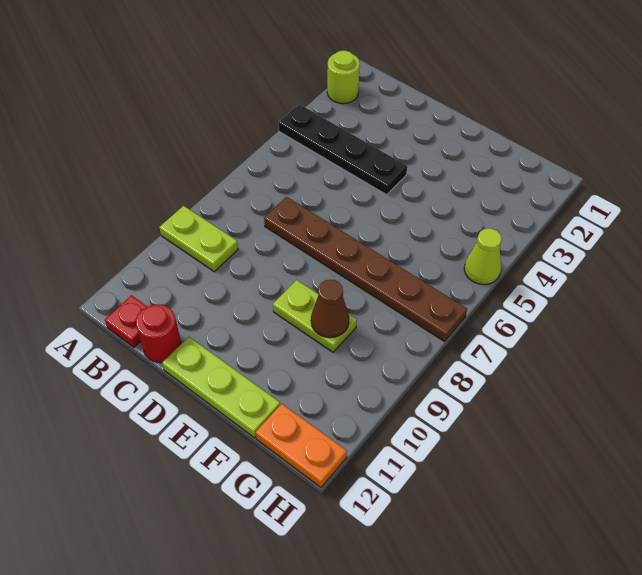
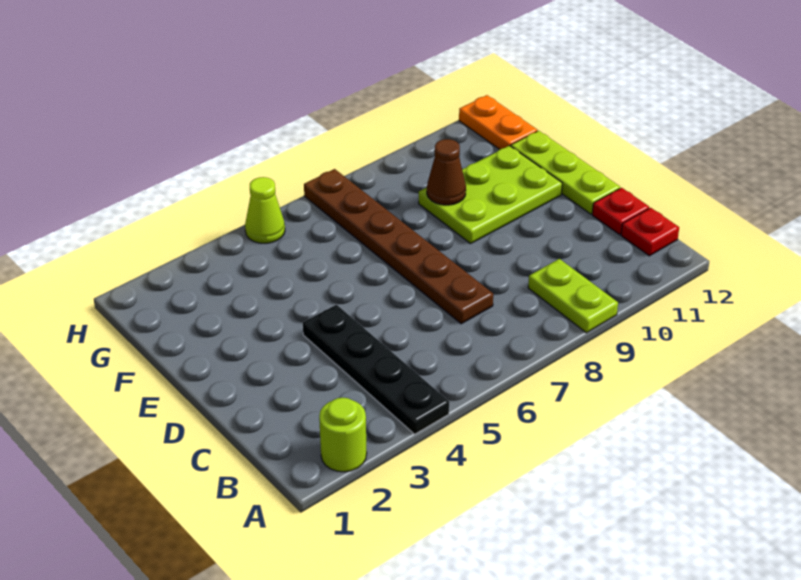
red 1x1 round brick [136,304,181,363] -> red 1x1 plate [592,188,649,235]
lime 1x2 plate [273,280,357,352] -> lime 2x3 plate [419,146,562,244]

